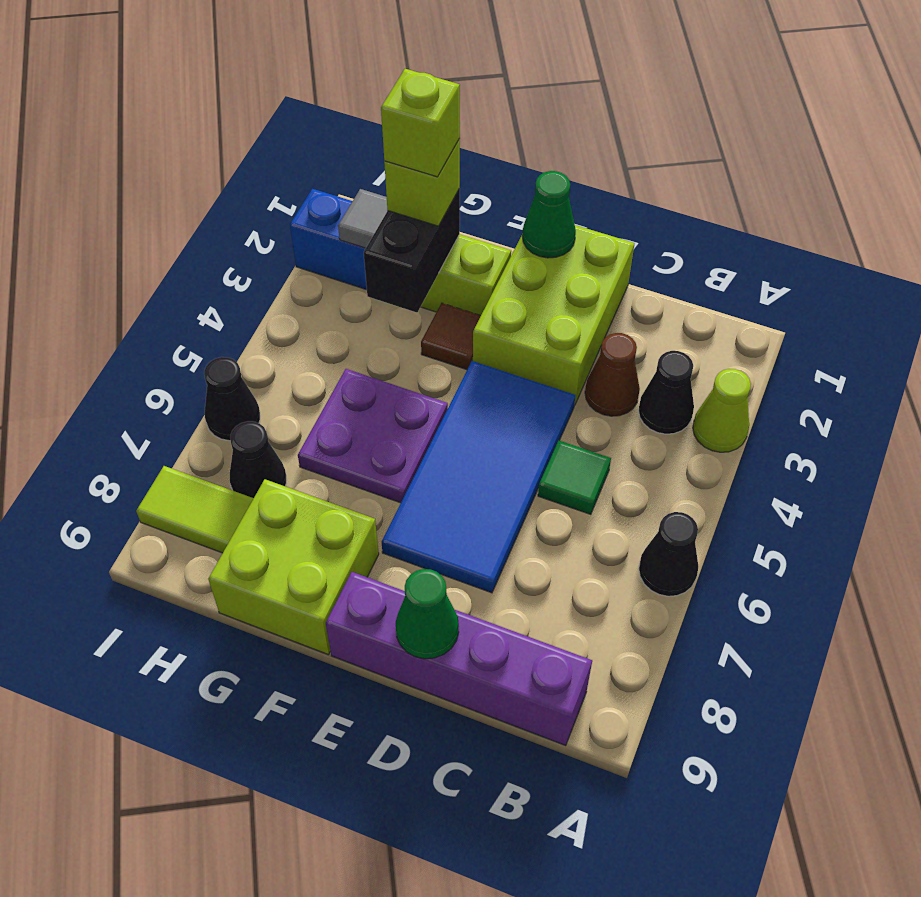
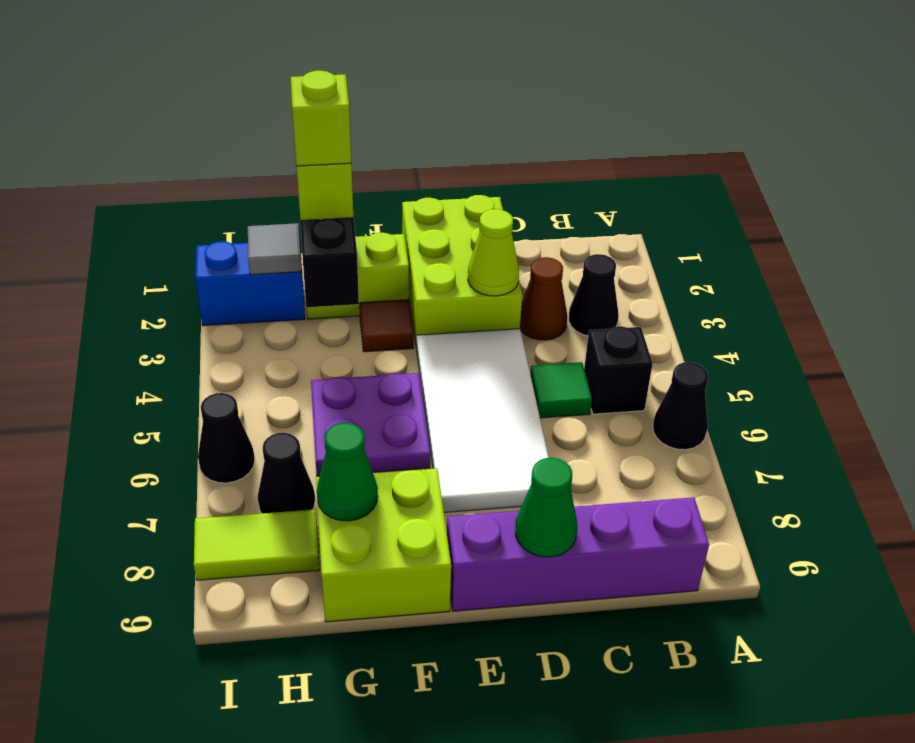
lime 1x1 cone [693,369,751,452] -> lime 1x1 cone moved to [468,209,519,296]
none -> black 1x1 brick [584,326,653,414]
blue 2x4 tile [382,361,575,593] -> white 2x4 tile [417,329,549,512]
green 1x1 cone [522,171,576,258] -> green 1x1 cone moved to [317,423,378,521]

